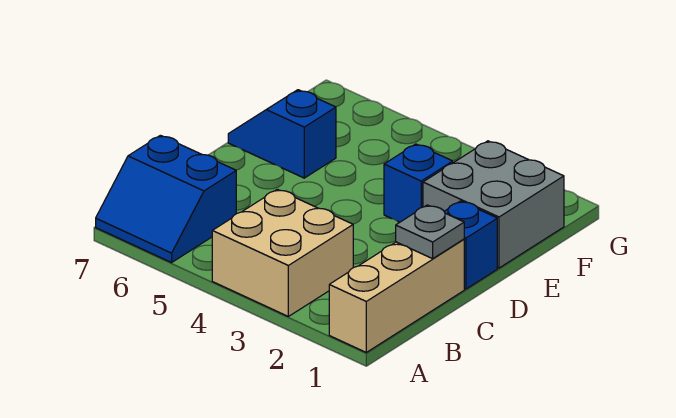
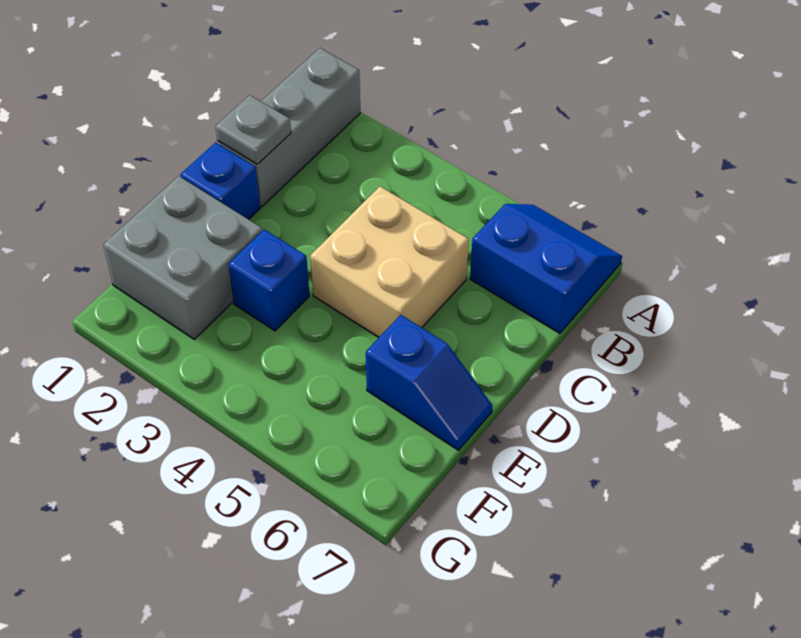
tan 1x3 brick [329,239,464,352] -> grey 1x3 brick [217,48,360,207]
tan 2x2 brick [212,189,353,316] -> tan 2x2 brick moved to [310,187,469,337]

